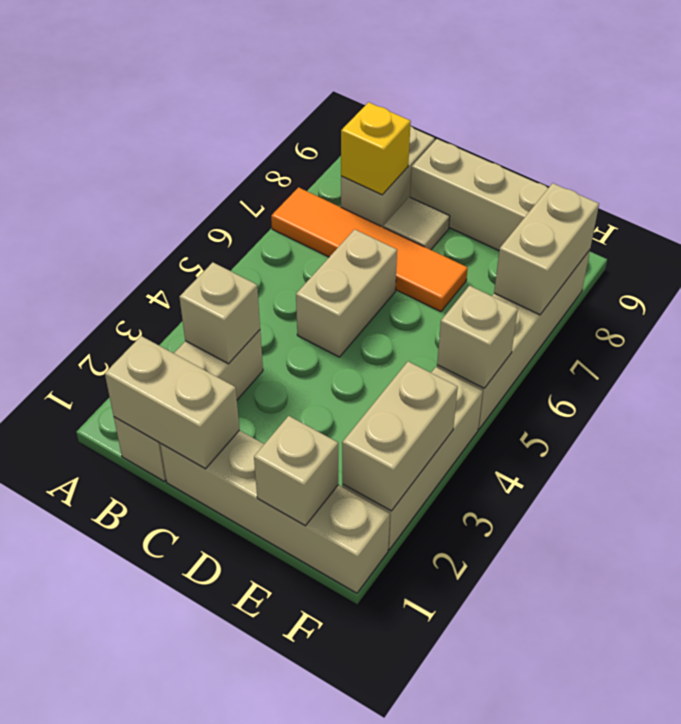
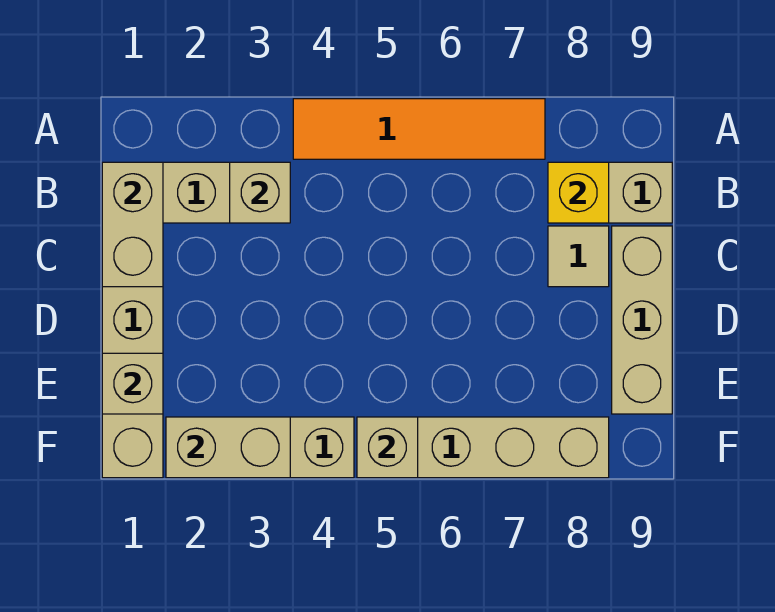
orange 1x4 tile [271,187,468,312] -> orange 1x4 tile turned to [293,99,545,159]
tan 1x2 brick [296,229,397,357] -> none
tan 1x2 brick [494,183,599,315] -> none

